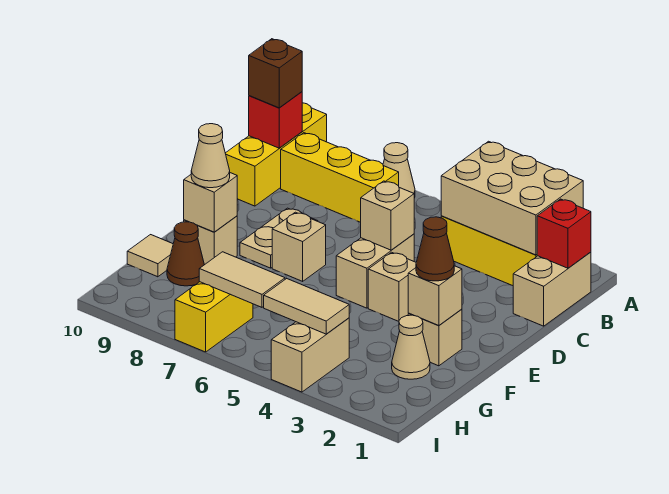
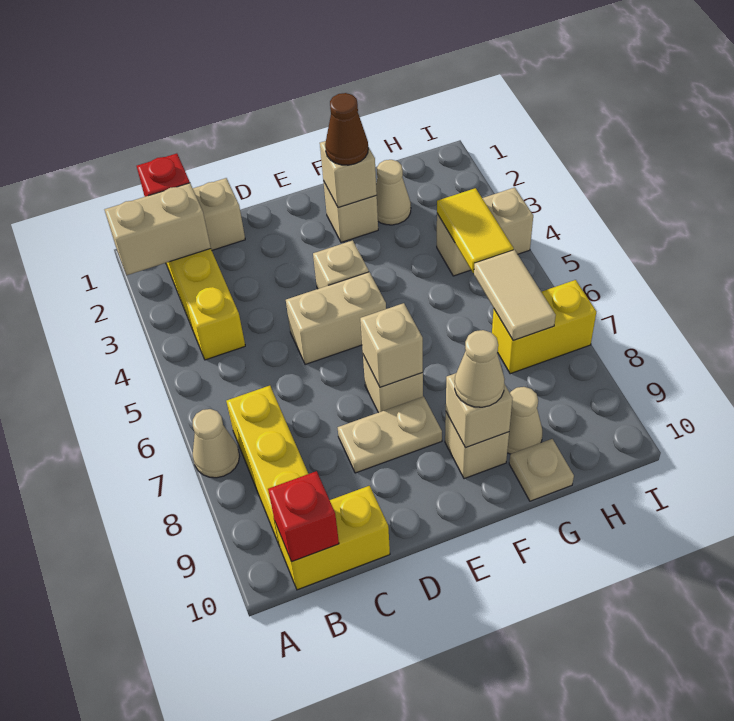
tan 2x3 brick [441,141,583,255] -> tan 1x2 brick [105,183,211,275]
yellow 1x3 brick [225,103,327,206] -> yellow 1x2 brick [275,486,390,590]
brown 1x1 brick [249,39,302,108] -> none
tan 1x1 brick [361,181,414,250] -> tan 1x1 brick moved to [360,303,423,387]
brown 1x1 cone [167,222,204,286] -> tan 1x1 cone [507,387,542,454]
tan 1x1 tile [127,235,173,277] -> tan 1x1 plate [509,439,574,501]
tan 1x2 tile [264,279,349,334] -> yellow 1x2 tile [437,188,514,273]

